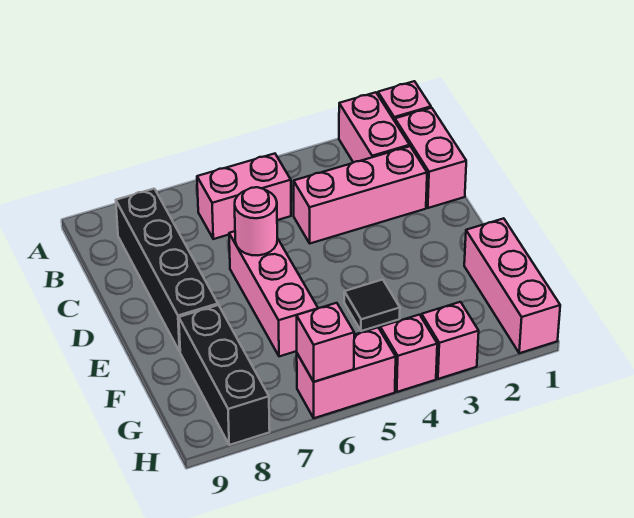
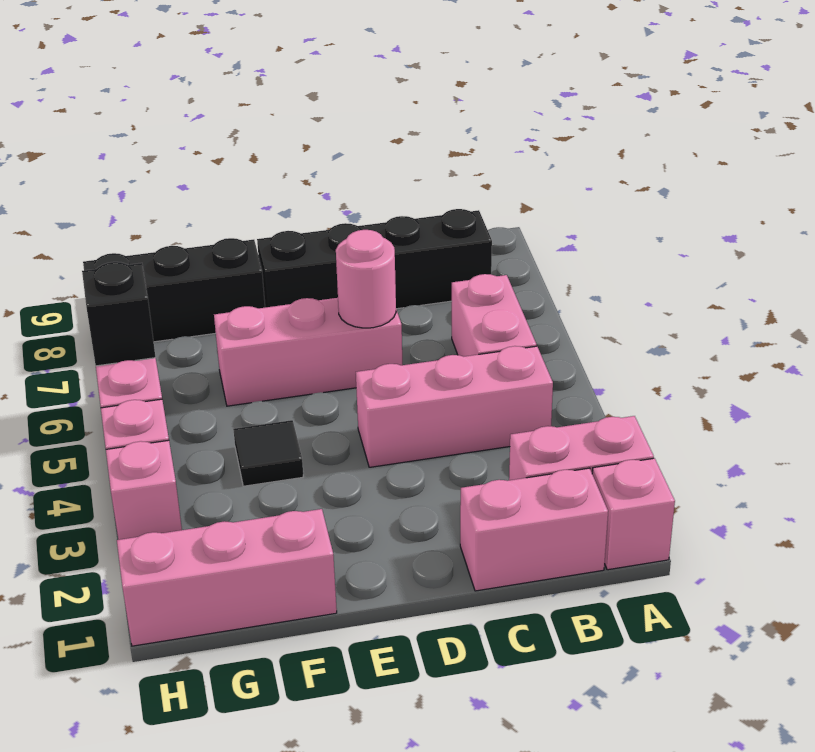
pink 1x3 brick [294,146,427,243] -> pink 1x3 brick turned to [356,346,553,467]
pink 1x1 brick [297,303,354,382] -> black 1x1 brick [82,262,156,366]

